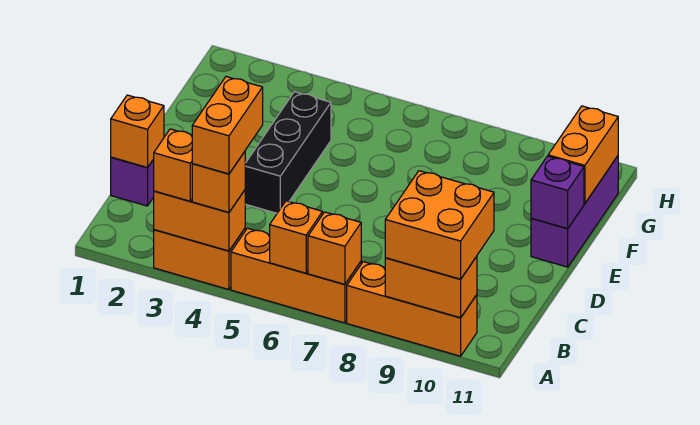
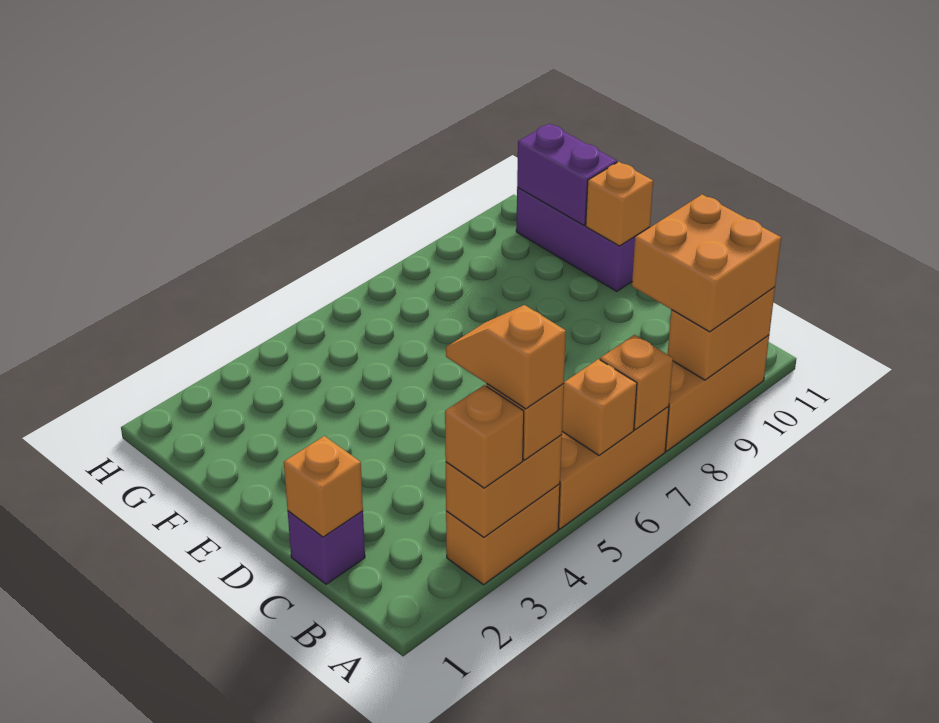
orange 1x2 brick [192,77,263,174] -> orange 1x2 slope [446,305,566,409]
black 1x3 brick [245,92,331,213] -> none
purple 1x1 brick [531,156,584,229] -> orange 1x1 brick [586,162,653,246]
orange 1x2 brick [548,106,618,203] -> purple 1x2 brick [517,124,617,225]

